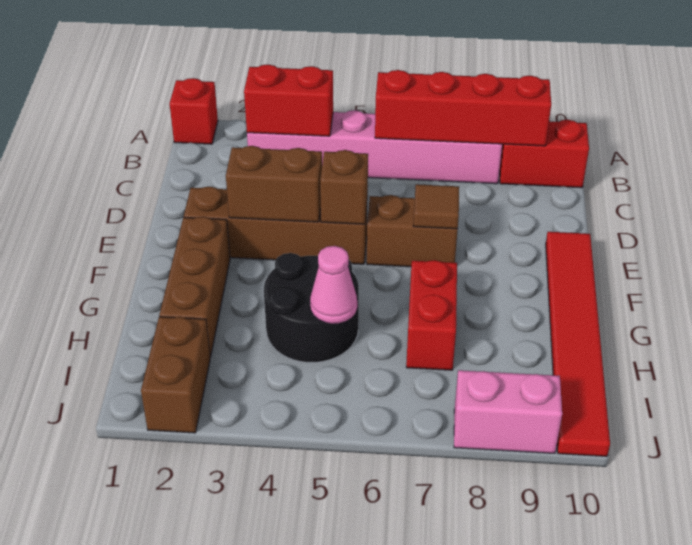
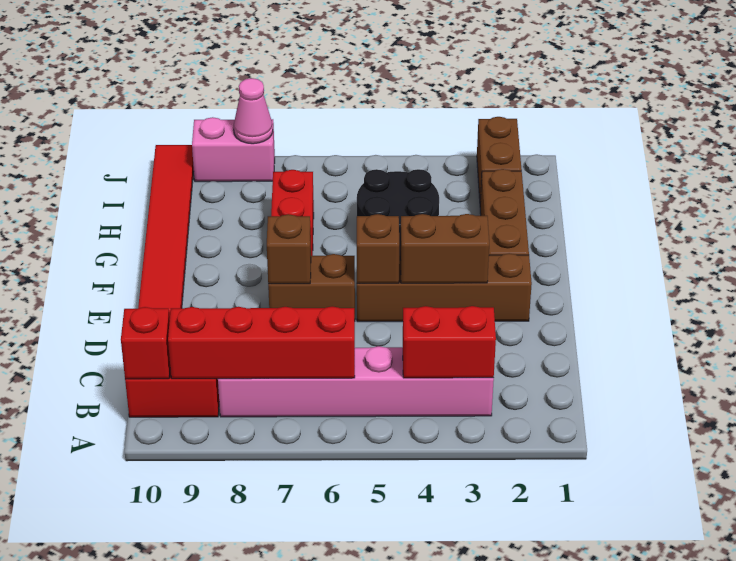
red 1x1 brick [170,78,218,144] -> red 1x1 brick moved to [121,307,170,379]
brown 1x1 tile [413,184,459,229] -> brown 1x1 brick [267,214,311,284]
pink 1x1 cone [310,246,357,324] -> pink 1x1 cone moved to [234,78,273,144]

